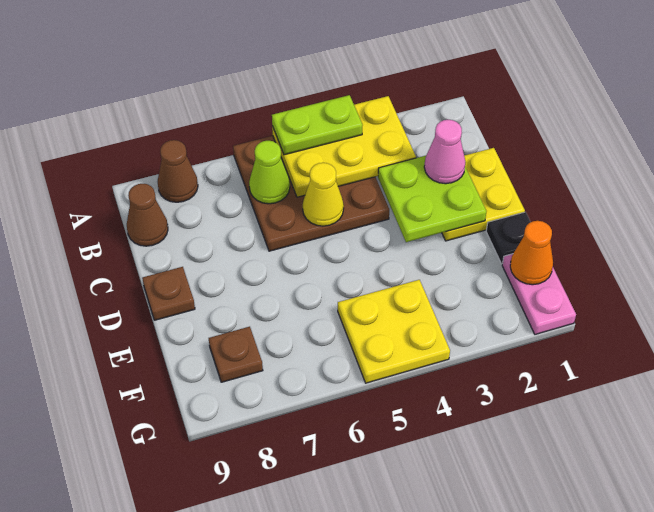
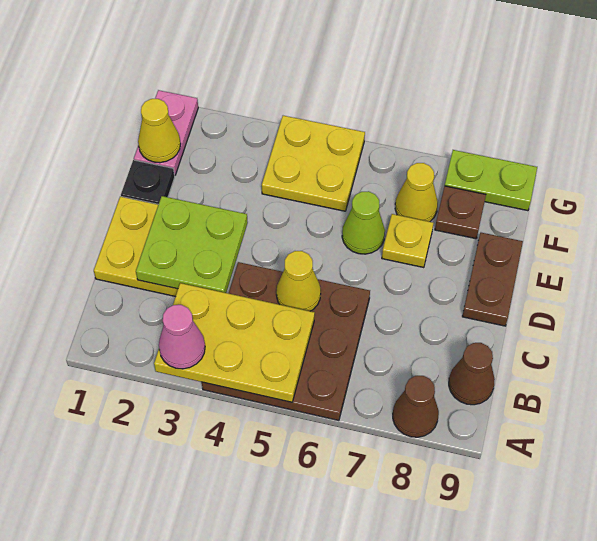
lime 1x2 plate [272,95,363,155] -> lime 1x2 plate moved to [445,150,537,211]
lime 1x1 cone [249,141,290,204] -> lime 1x1 cone moved to [342,191,385,254]
pink 1x1 cone [424,120,466,184] -> pink 1x1 cone moved to [159,305,205,369]
brown 1x1 plate [142,267,195,320] -> brown 1x2 plate [462,233,523,326]
none -> yellow 1x1 plate [382,214,433,268]
orange 1x1 cone [510,221,553,285] -> yellow 1x1 cone [138,99,181,163]
none -> yellow 1x1 cone [395,163,438,222]

